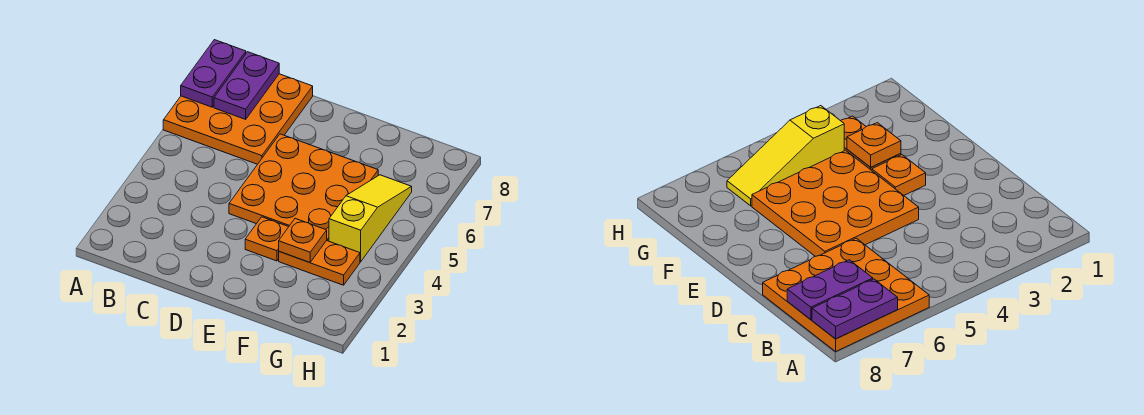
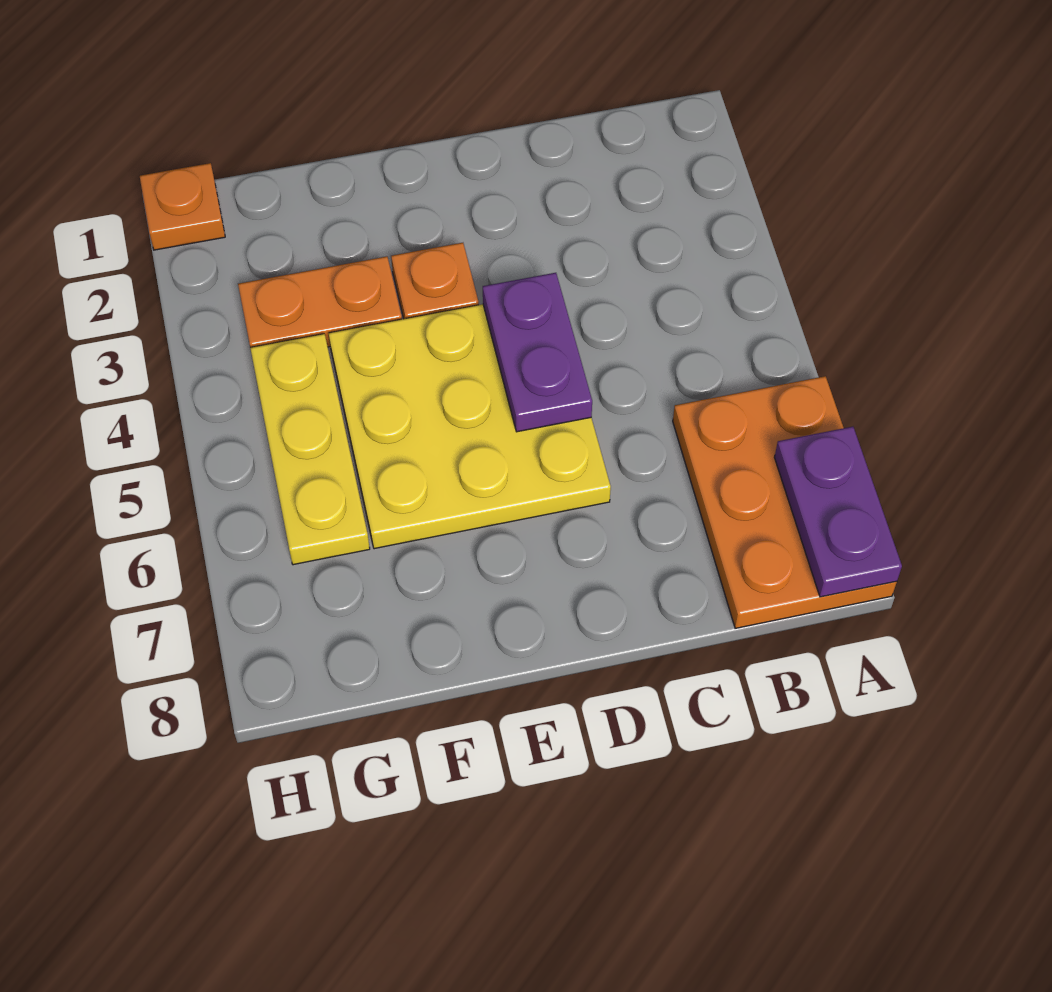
orange 3x3 plate [163,74,313,164] -> orange 2x3 plate [673,376,897,628]
purple 1x2 plate [214,52,279,119] -> purple 1x2 plate moved to [483,273,592,432]
orange 3x3 plate [229,134,378,241] -> yellow 3x3 plate [329,304,611,549]
orange 1x1 plate [279,219,327,262] -> orange 1x1 plate moved to [140,163,225,250]
yellow 1x3 slope [329,175,412,262] -> yellow 1x3 plate [250,334,370,565]

